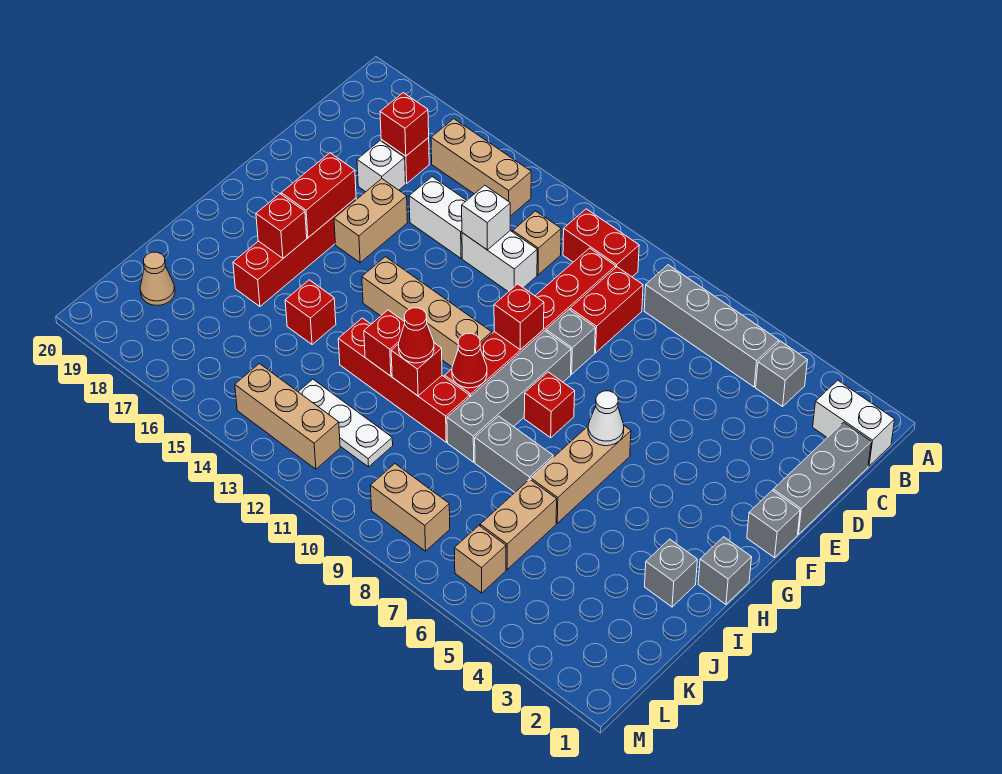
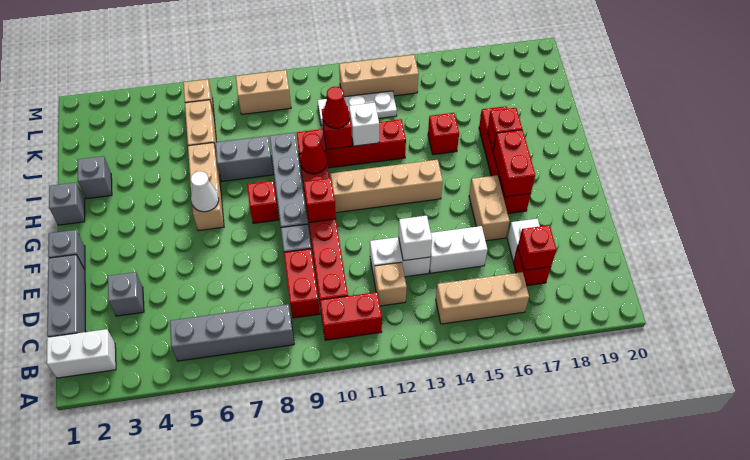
grey 1x1 brick [756,341,807,407] -> grey 1x1 brick moved to [108,272,144,316]
red 1x1 brick [364,310,405,376] -> white 1x1 brick [349,103,379,146]
tan 1x1 cone [140,252,175,305] -> none

